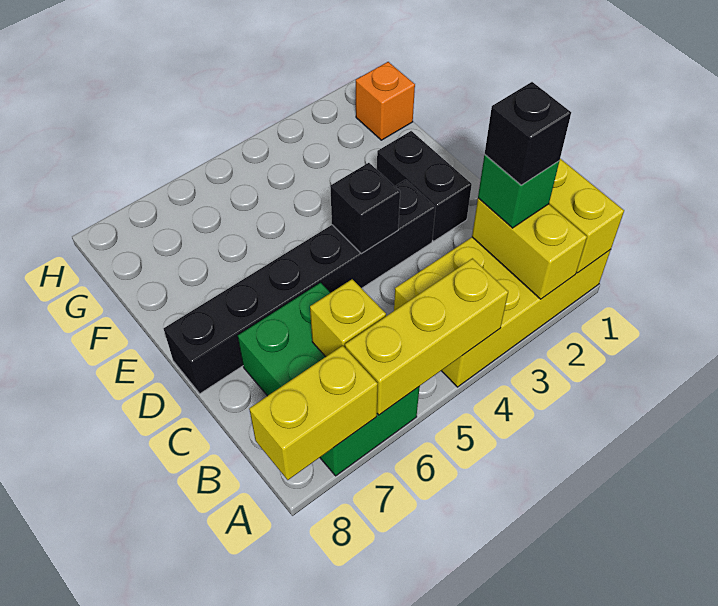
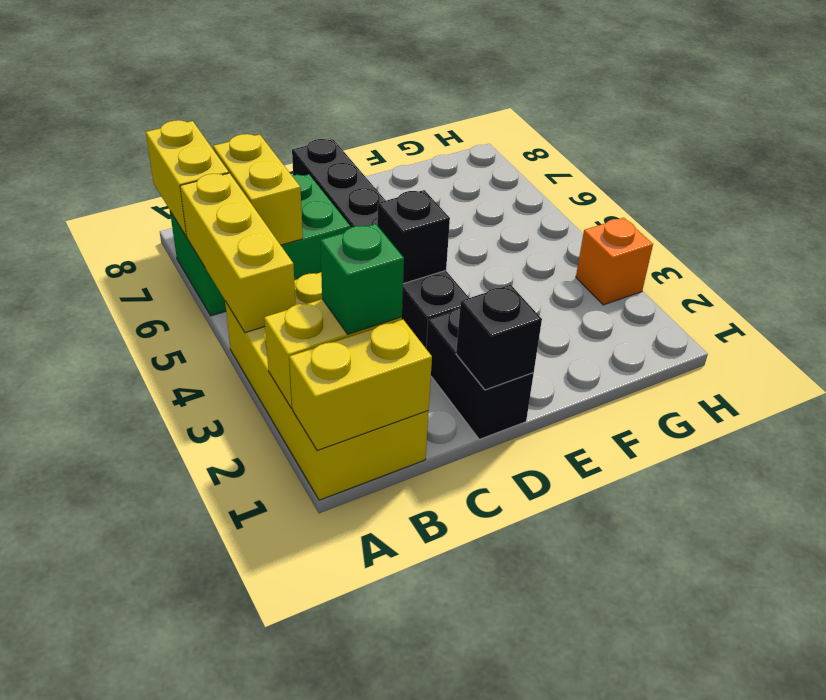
black 1x1 brick [485,82,571,185] -> black 1x1 brick moved to [456,285,542,390]
yellow 1x1 brick [310,279,386,357] -> yellow 1x2 brick [213,134,303,245]
black 1x2 brick [377,131,472,241] -> black 1x2 brick turned to [426,308,534,439]
orange 1x1 brick [356,62,415,140] -> orange 1x1 brick moved to [576,218,653,305]

